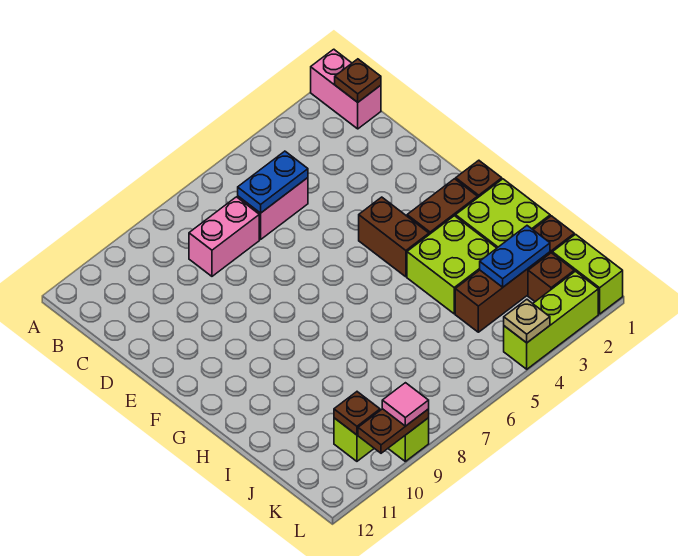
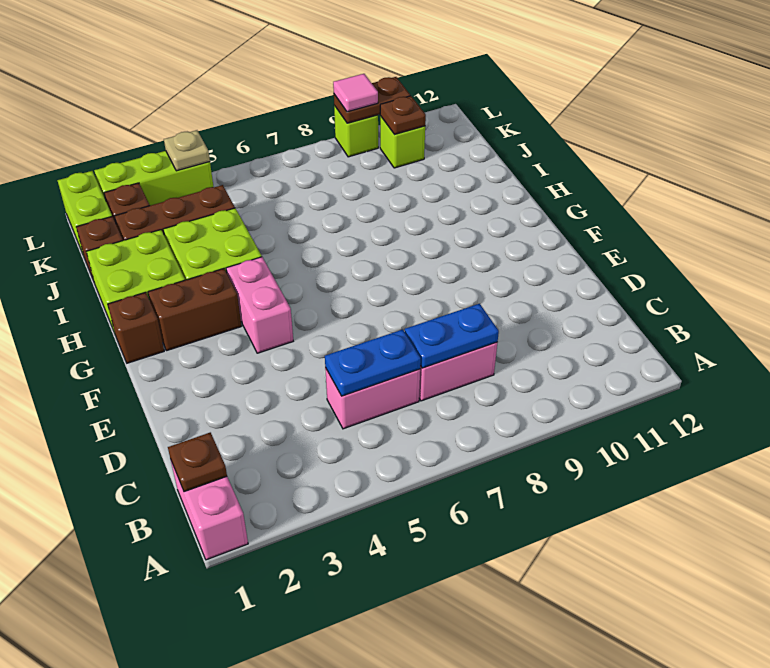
brown 1x2 brick [359,197,429,277] -> pink 1x2 brick [226,257,293,353]
blue 1x2 plate [480,226,550,287] -> blue 1x2 plate moved to [405,304,499,368]

